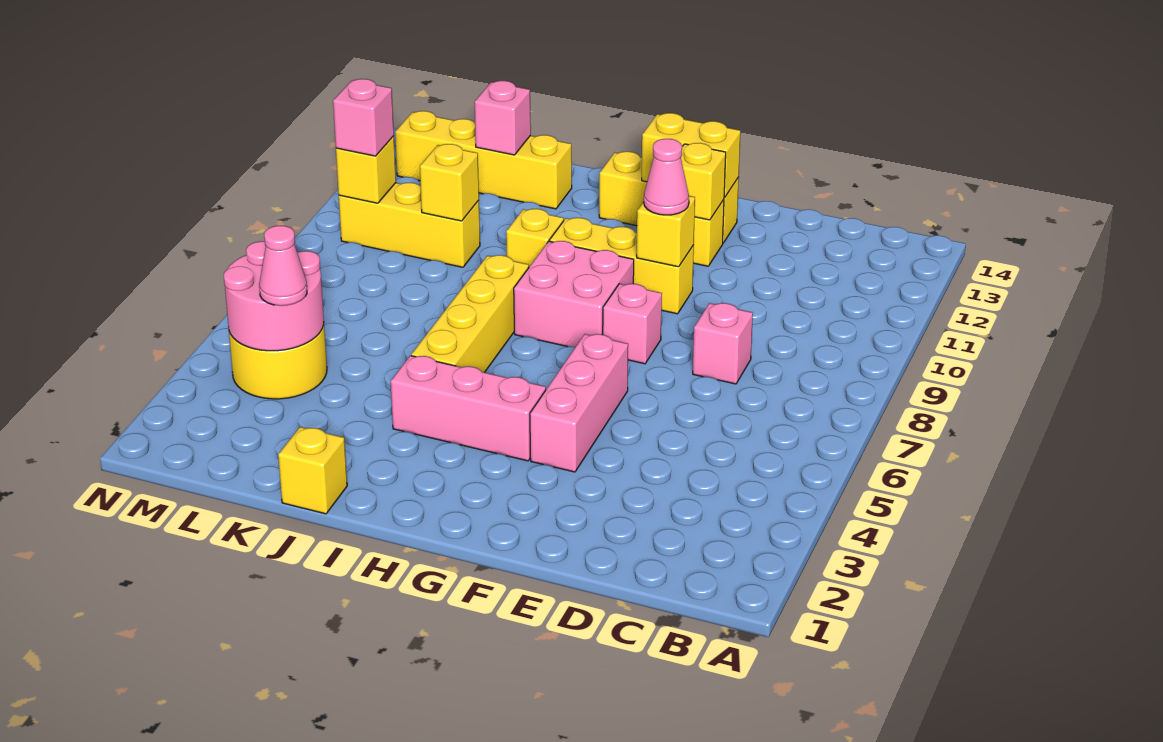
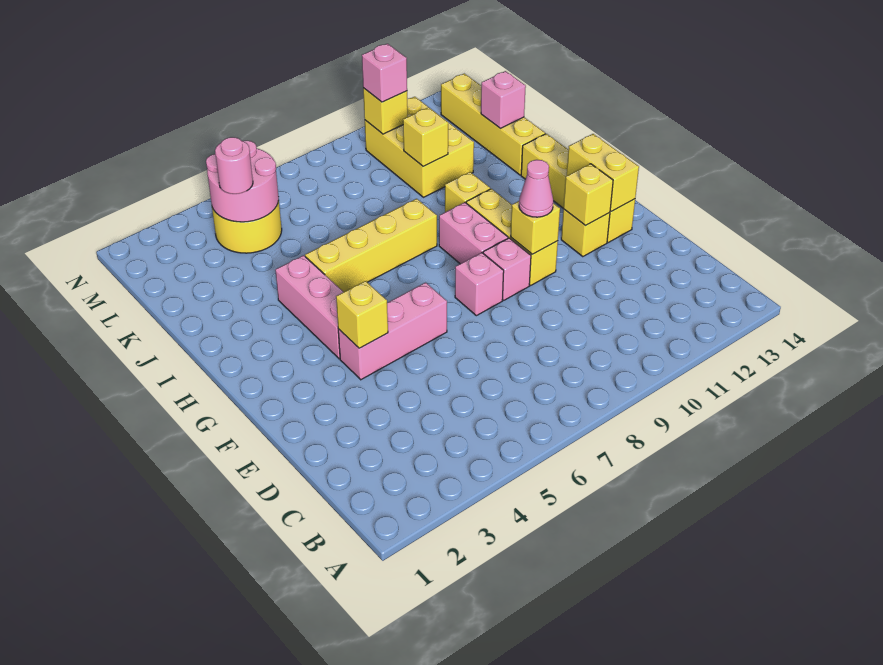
pink 1x1 brick [693,303,753,384] -> pink 1x1 brick moved to [483,238,531,300]
yellow 1x3 brick [599,152,739,243] -> yellow 1x4 brick [521,134,635,242]
pink 2x2 brick [514,241,634,347] -> pink 1x2 brick [439,202,508,264]
yellow 1x1 brick [278,427,347,514] -> yellow 1x1 brick moved to [336,281,388,348]
yellow 1x3 brick [339,183,480,267] -> yellow 2x3 brick [365,97,474,197]
pink 1x1 cone [259,226,307,306] -> pink 1x1 round brick [215,137,253,194]

